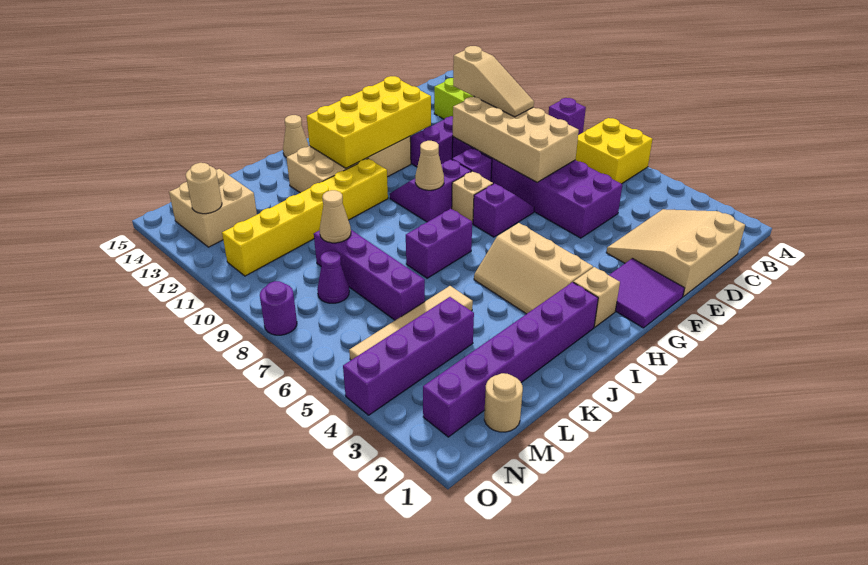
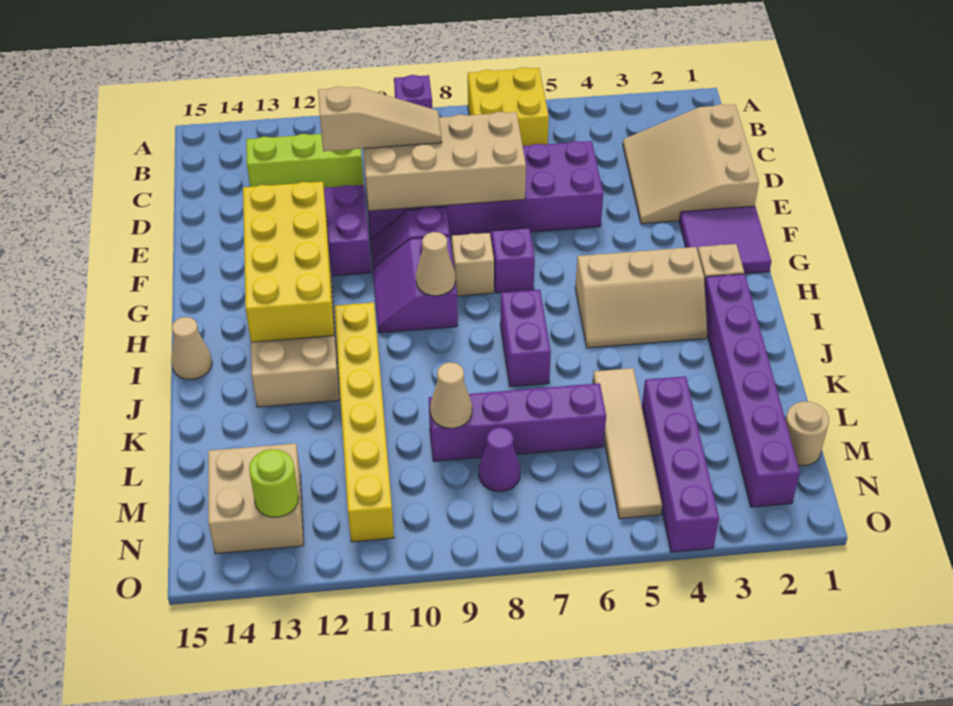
tan 1x1 round brick [186,163,222,214] -> lime 1x1 round brick [249,449,299,517]
purple 1x1 round brick [260,281,297,335] -> none

